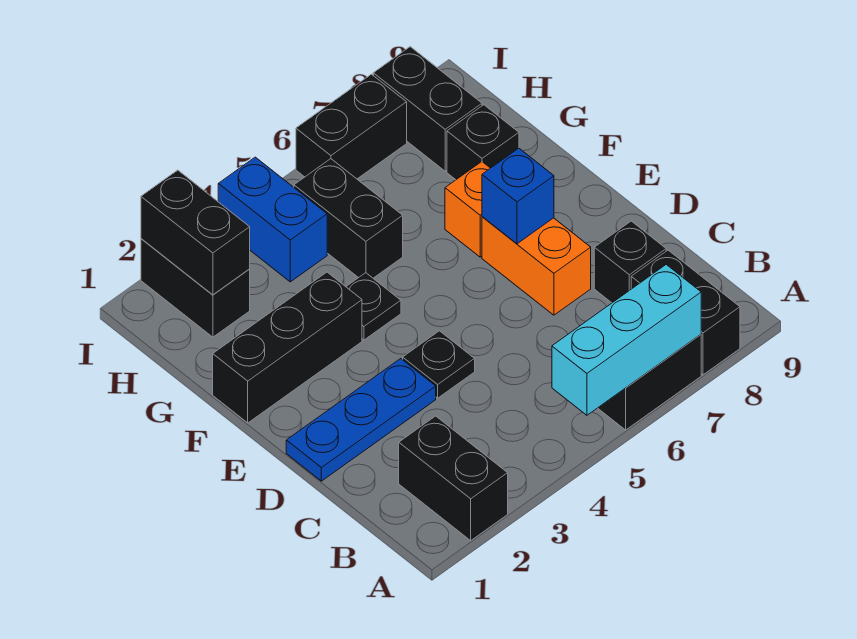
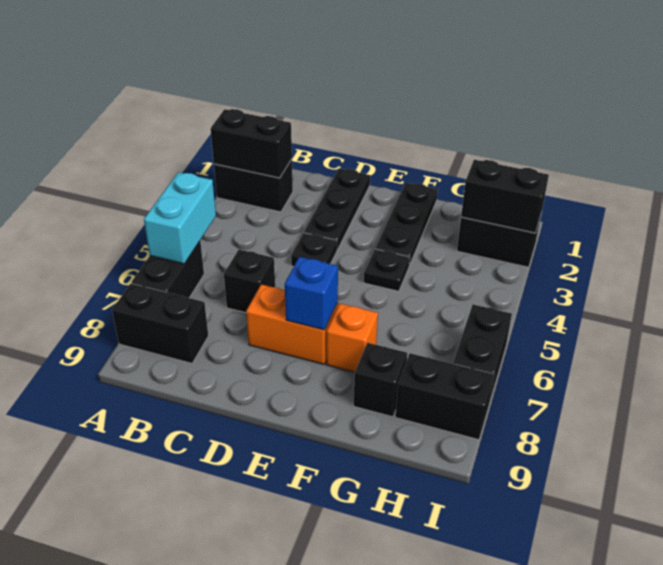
cyan 1x3 brick [552,265,701,415] -> cyan 1x2 brick [144,172,216,264]
black 1x1 brick [594,221,666,303] -> black 1x1 brick moved to [224,250,275,313]
blue 1x3 plate [286,359,436,481] -> black 1x3 plate [304,169,370,250]
black 1x3 brick [213,272,362,423] -> black 1x3 plate [375,183,438,266]
black 1x2 brick [294,159,403,278] -> black 1x2 brick moved to [211,109,292,178]
blue 1x2 brick [218,157,327,282] -> none

